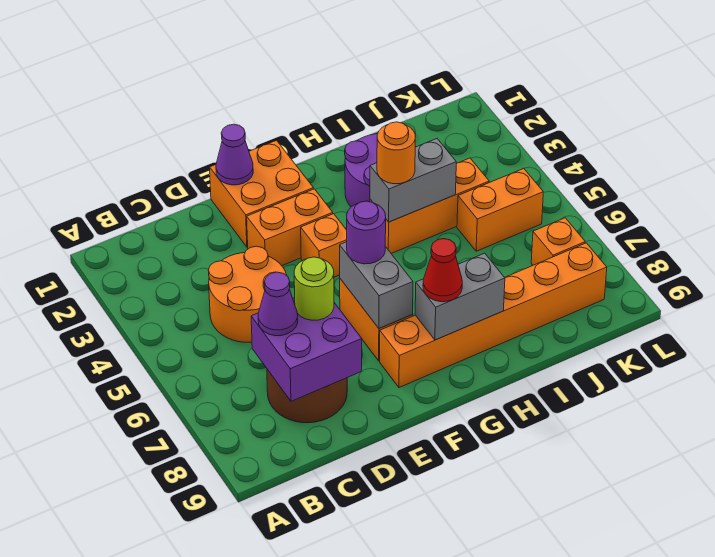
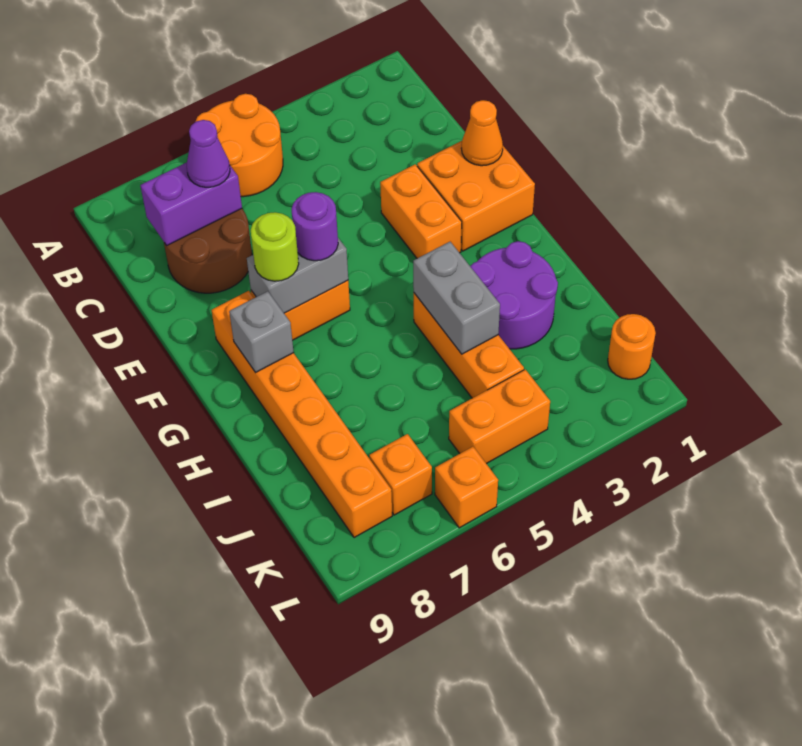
orange 2x2 round brick [208,246,287,342] -> orange 2x2 round brick moved to [196,94,283,197]
purple 2x2 brick [251,298,362,401] -> purple 1x2 brick [140,162,242,245]
lime 1x1 round brick [294,257,334,320] -> lime 1x1 round brick moved to [251,212,299,281]
purple 1x1 cone [216,124,253,185] -> orange 1x1 cone [461,100,503,166]
orange 1x1 brick [301,214,347,277] -> orange 1x1 brick moved to [435,447,498,528]
grey 1x2 brick [415,253,505,340] -> grey 1x1 brick [229,291,294,372]
red 1x1 cone [423,239,462,302] -> none
orange 1x1 round brick [377,122,415,184] -> orange 1x1 round brick moved to [608,314,656,379]
orange 1x2 brick [457,168,543,251] -> orange 1x2 brick turned to [449,369,550,464]

